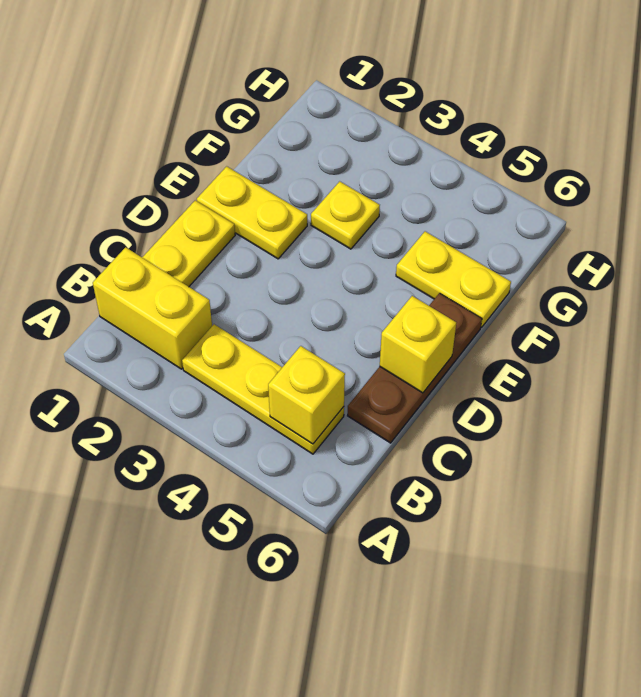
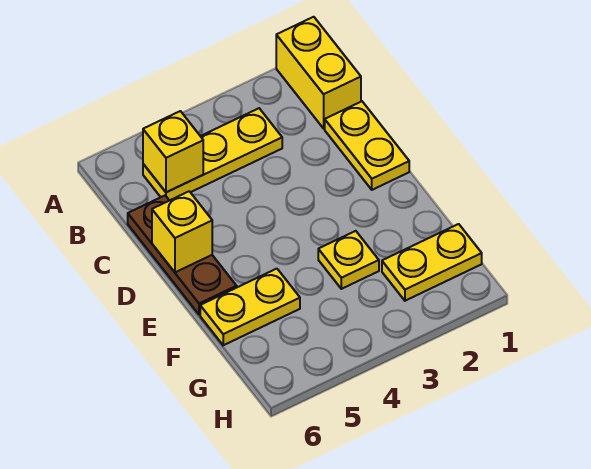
yellow 1x2 brick [93,247,212,369] -> yellow 1x2 brick turned to [276,17,361,128]
yellow 1x2 plate [197,166,307,259] -> yellow 1x2 plate moved to [382,224,482,301]

